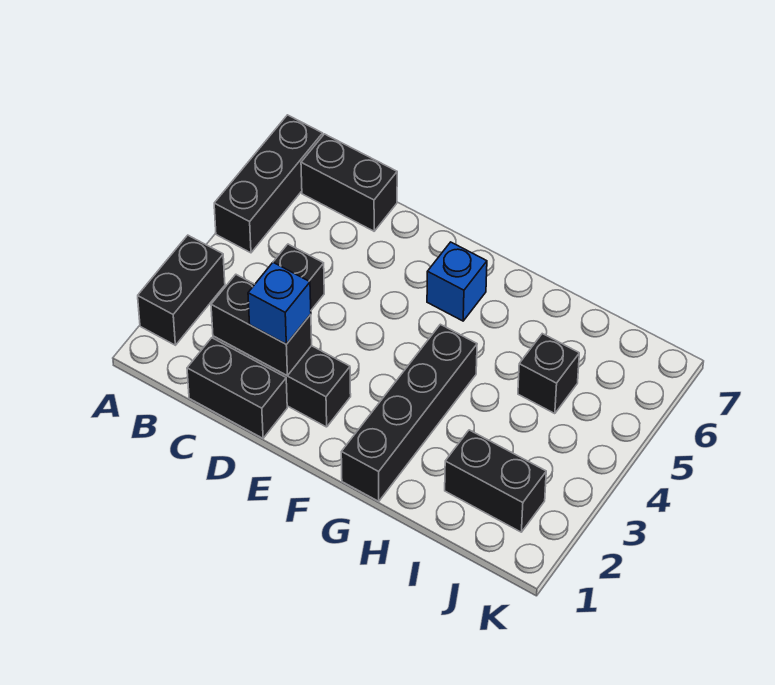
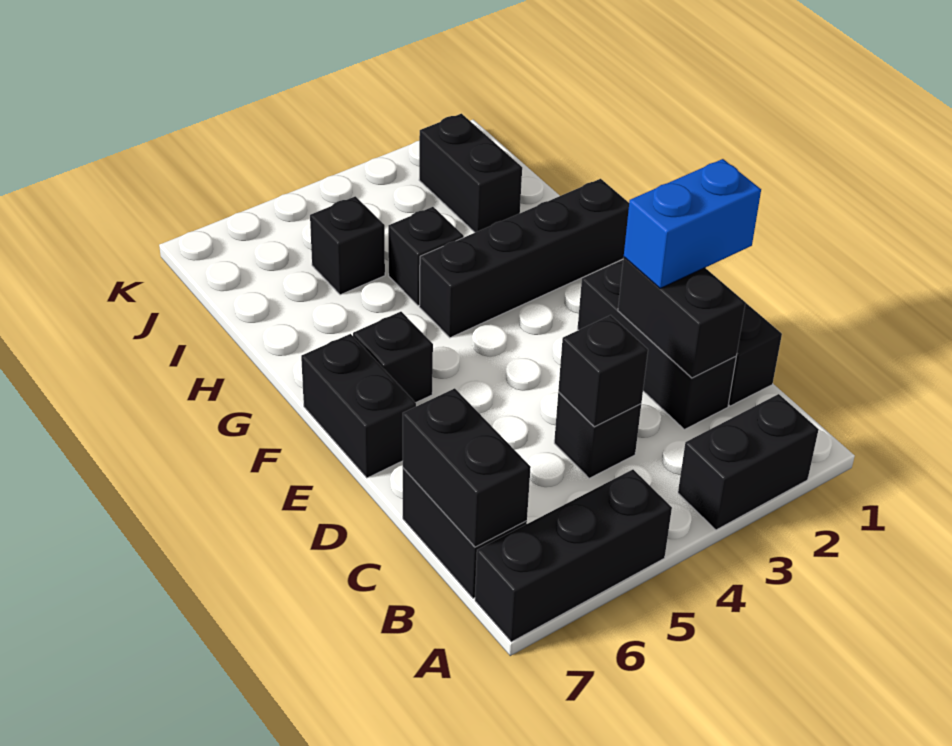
none -> black 1x2 brick [403,388,531,547]
none -> black 1x1 brick [558,315,648,427]
blue 1x1 brick [248,262,311,344] -> blue 1x2 brick [624,159,761,289]
none -> black 1x2 brick [301,334,416,478]
blue 1x1 brick [427,242,487,321] -> black 1x1 brick [353,312,433,403]
none -> black 1x1 brick [388,207,464,306]

